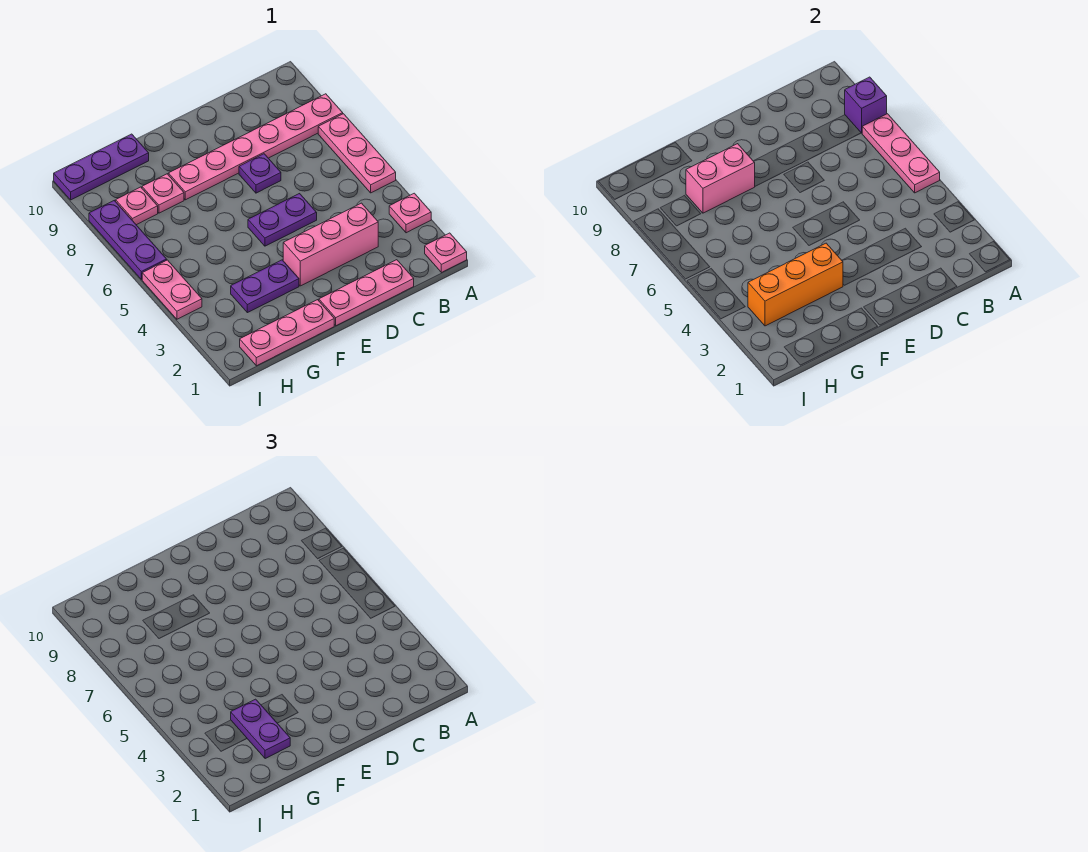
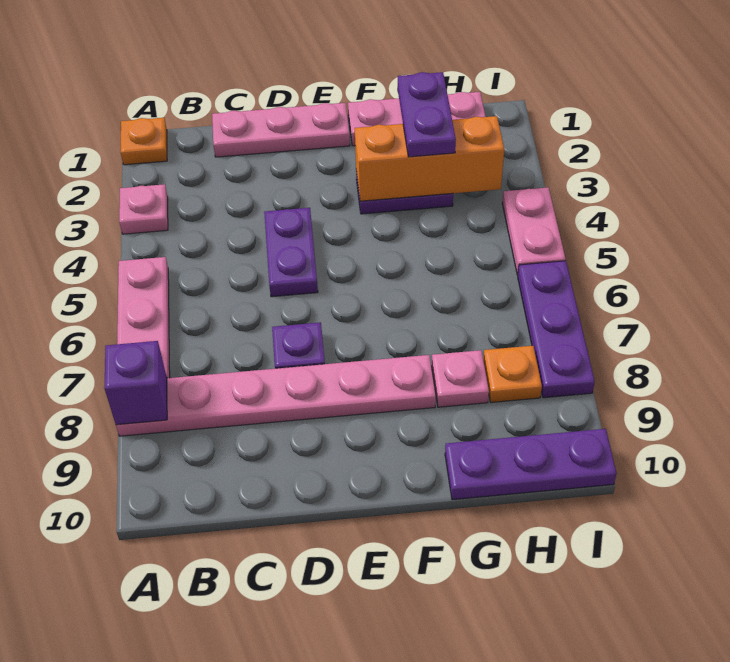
pink 1x1 plate [425,233,467,273] -> orange 1x1 plate [120,118,167,165]
pink 1x3 plate [862,114,940,193] -> none
pink 1x3 brick [283,203,378,286] -> none
purple 1x2 plate [248,194,317,246] -> purple 1x2 plate turned to [264,208,318,297]
pink 1x2 brick [686,144,755,213] -> none
pink 1x1 plate [116,187,158,225] -> orange 1x1 plate [483,346,542,402]

